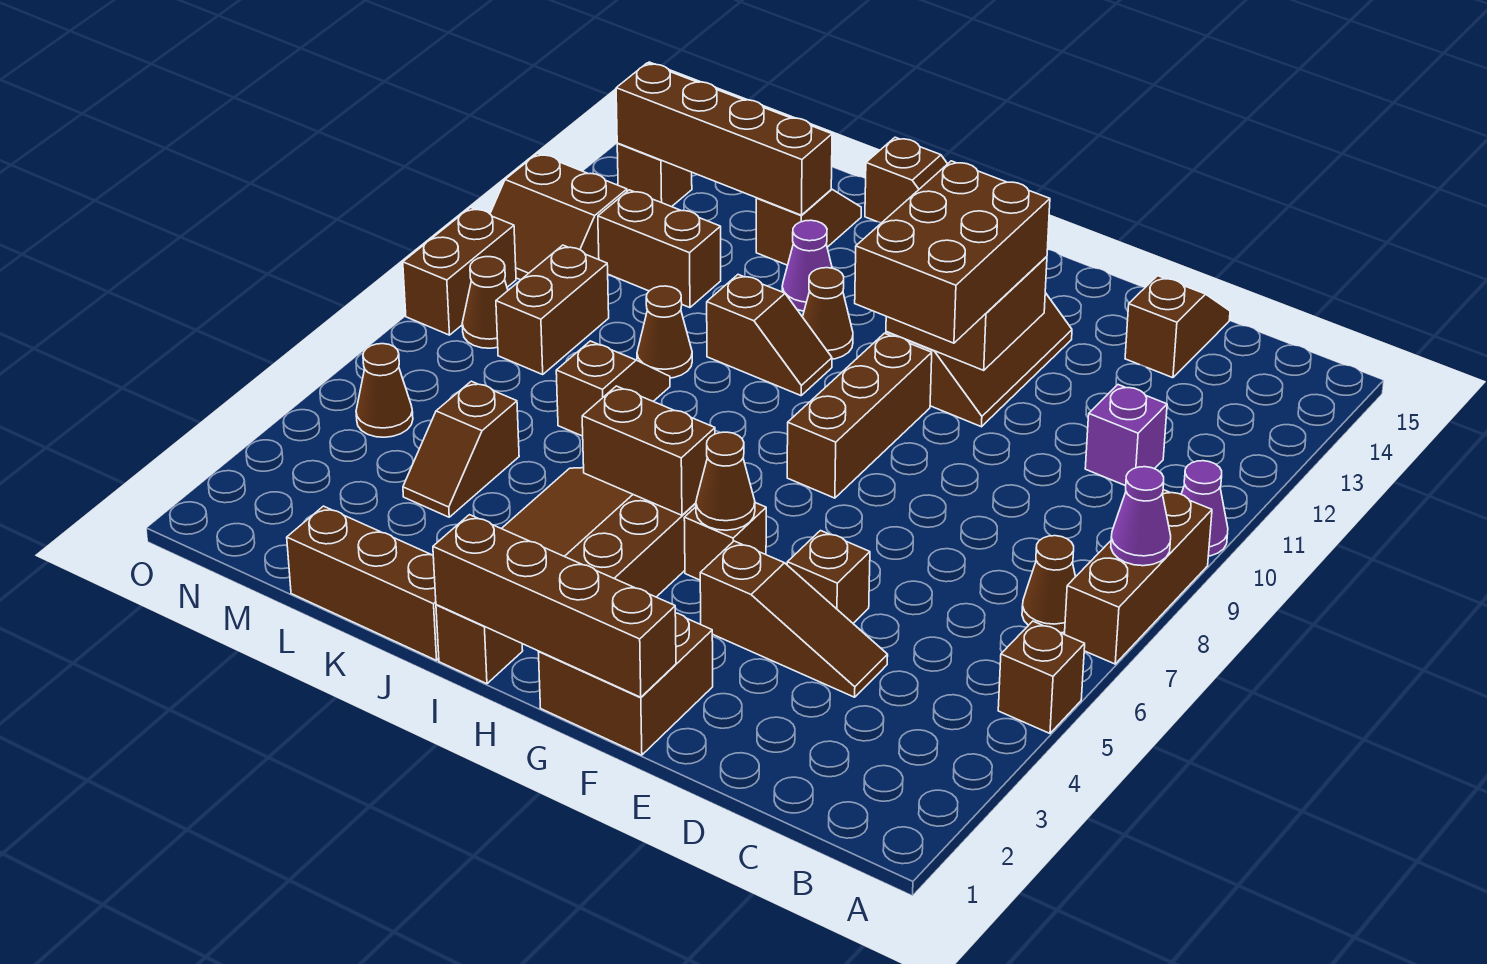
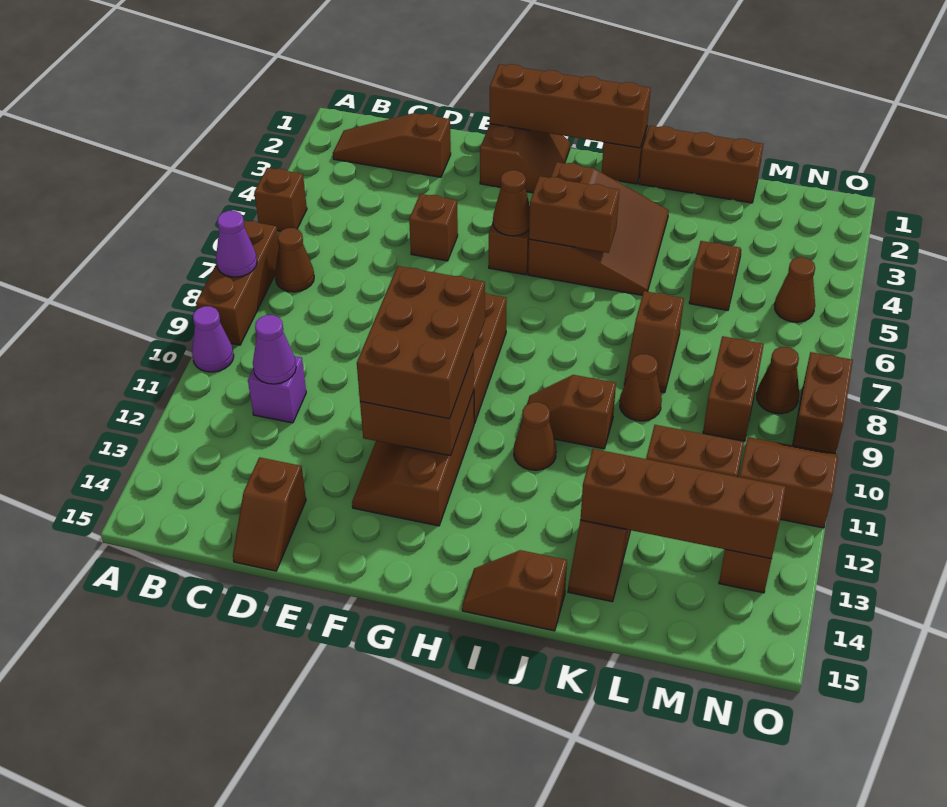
brown 1x3 slope [700,541,888,697] -> brown 1x3 slope moved to [333,113,451,177]
brown 2x2 brick [539,613,713,755] -> brown 2x2 slope [480,124,570,193]
purple 1x1 cone [782,220,832,311] -> purple 1x1 cone moved to [253,315,296,384]

